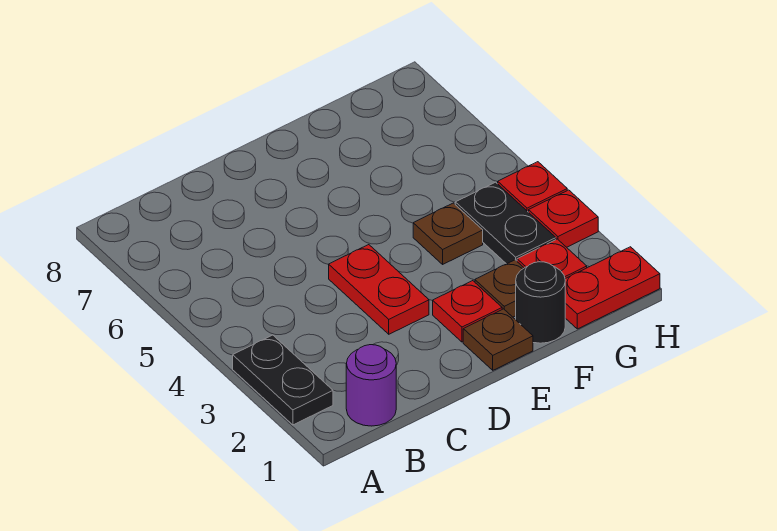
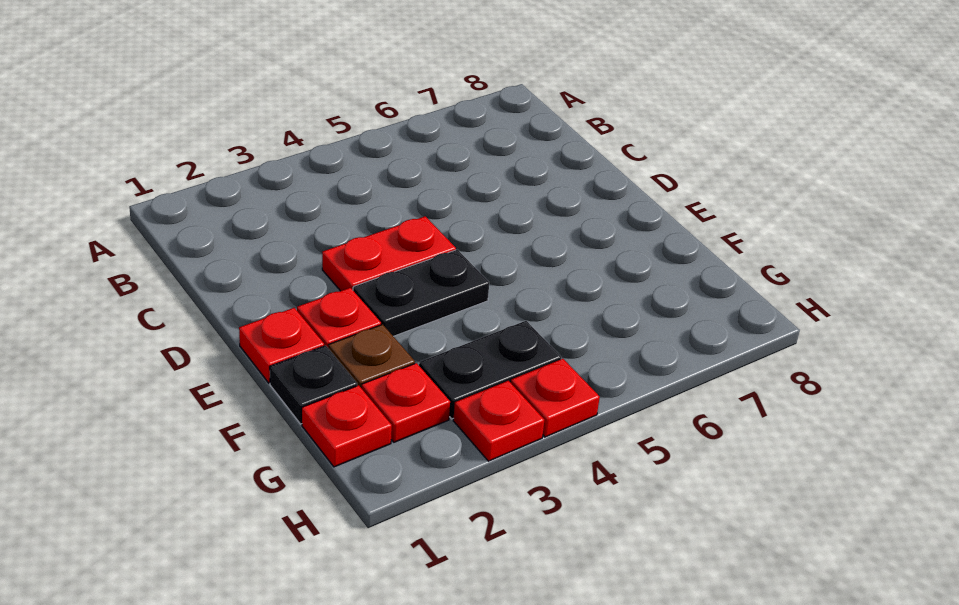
black 1x2 plate [233,335,333,425] -> black 1x2 plate moved to [353,250,489,336]
purple 1x1 round brick [346,345,396,426] -> none
brown 1x1 plate [463,309,533,370] -> red 1x1 plate [239,308,324,383]
black 1x1 round brick [516,262,565,343] -> black 1x1 plate [270,346,357,424]
brown 1x1 plate [413,203,483,264] -> none
red 1x2 plate [565,247,660,329] -> red 1x1 plate [302,385,392,467]

